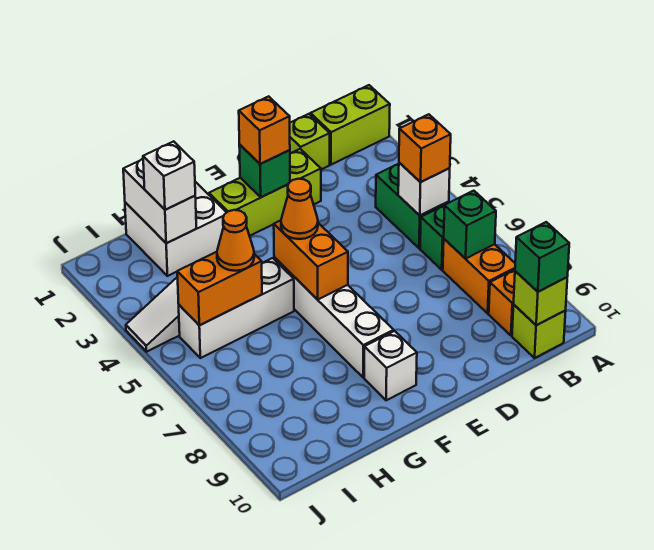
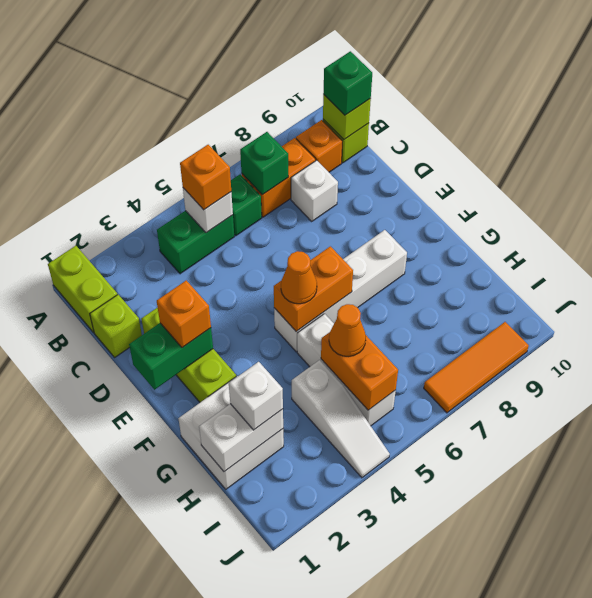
green 1x1 brick [239,145,290,197] -> green 1x2 brick [129,323,213,390]
white 1x1 brick [364,331,417,400] -> white 1x1 brick moved to [291,160,338,221]
none -> orange 1x3 tile [424,322,529,413]

